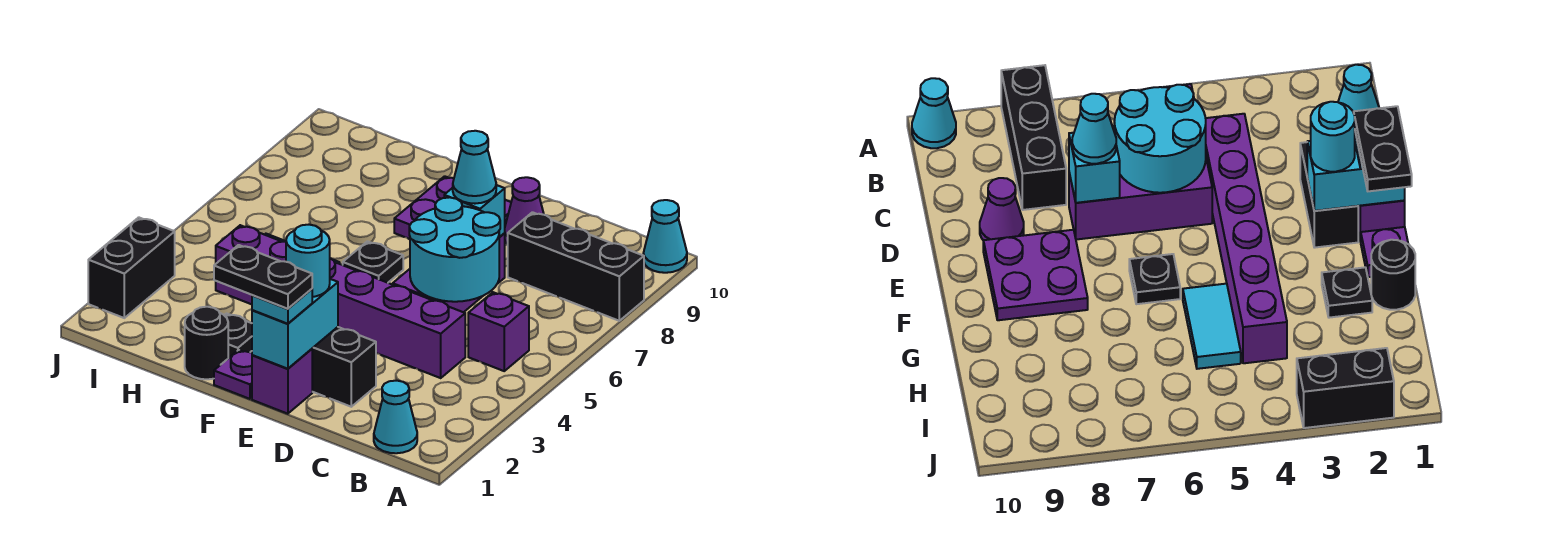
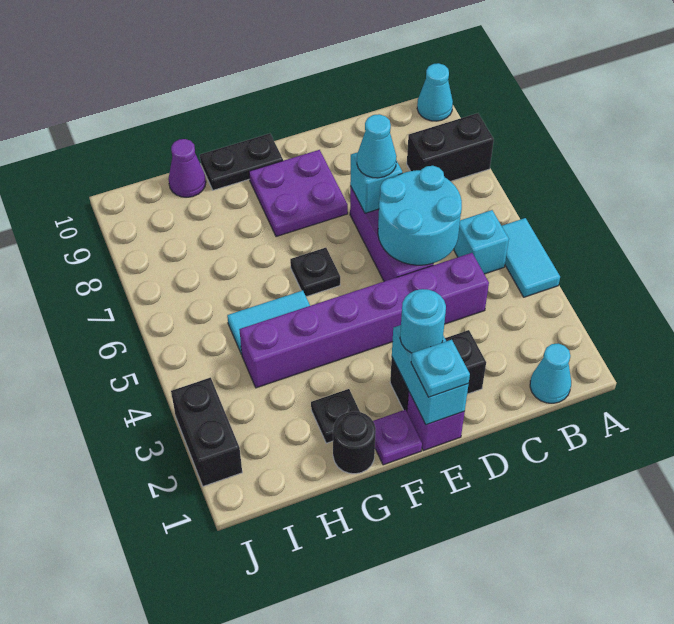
none -> cyan 1x2 tile [502,218,560,297]
black 1x3 brick [508,212,644,321] -> black 1x2 brick [407,113,494,181]
purple 1x1 brick [468,292,529,371] -> cyan 1x1 brick [454,210,509,274]
purple 1x1 cone [505,177,544,244] -> purple 1x1 cone moved to [168,139,206,197]
black 1x2 plate [214,245,312,309] -> black 1x2 plate moved to [200,133,283,190]

